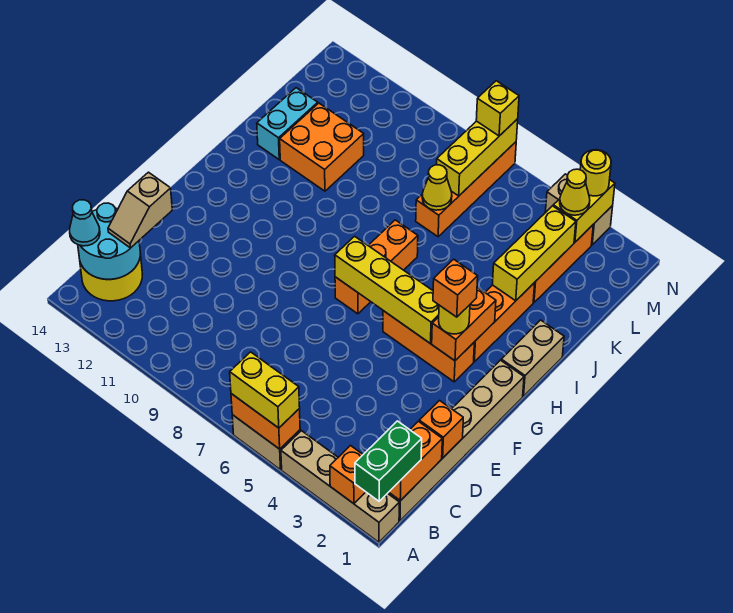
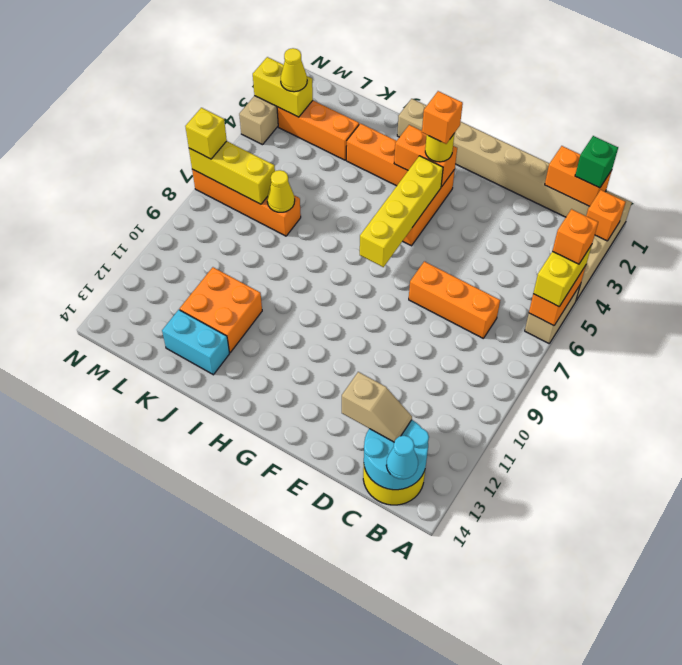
green 1x2 brick [355,421,422,501] -> green 1x1 brick [575,136,618,188]
orange 1x1 brick [419,401,463,458] -> orange 1x1 brick moved to [553,209,598,264]
orange 1x3 brick [335,220,418,314] -> orange 1x3 brick moved to [409,261,500,338]
yellow 1x3 brick [492,206,576,301] -> none
yellow 1x1 round brick [580,150,611,196] -> none

